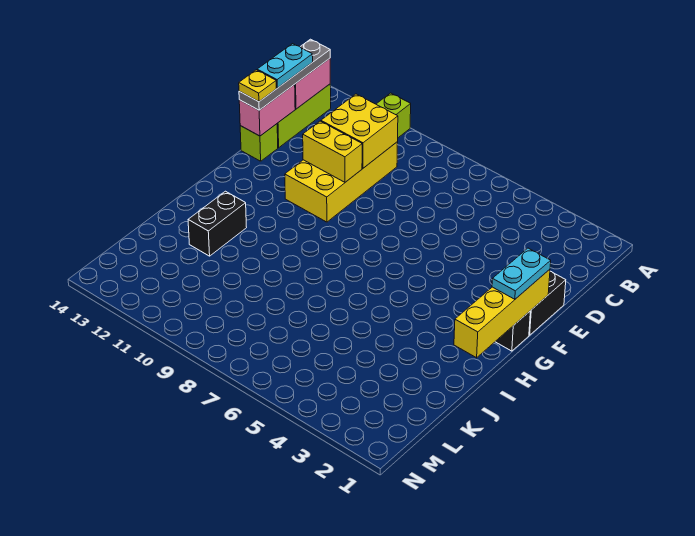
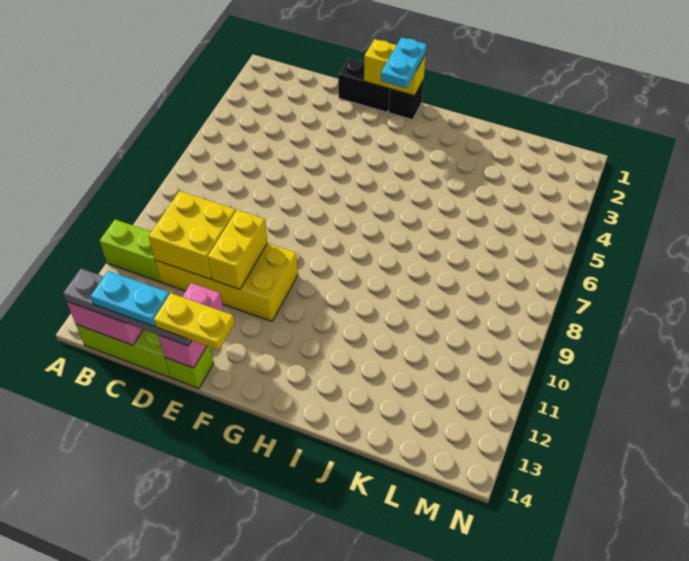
pink 1x2 brick [239,85,295,136] -> pink 1x2 brick turned to [158,283,224,368]
yellow 1x1 plate [239,70,276,102] -> yellow 1x2 plate [154,293,235,350]
yellow 1x4 brick [454,269,550,358] -> yellow 1x2 brick [364,39,426,96]
cyan 1x2 plate [492,248,551,299] -> cyan 1x2 plate turned to [381,37,427,88]
black 1x2 brick [188,191,247,256] -> none

